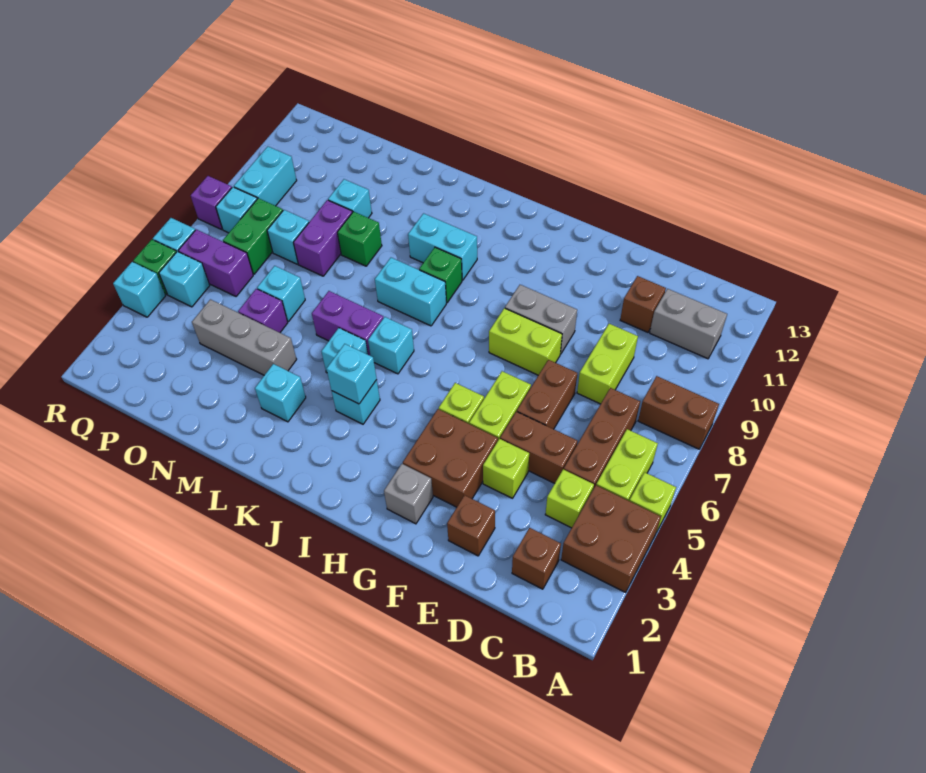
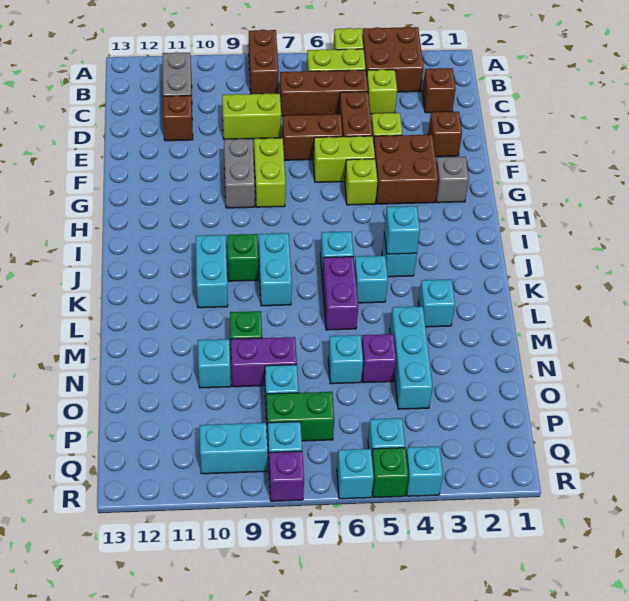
grey 1x3 brick [192,299,297,375] -> cyan 1x3 brick [390,306,433,409]
purple 1x2 brick [178,229,253,296] -> none

